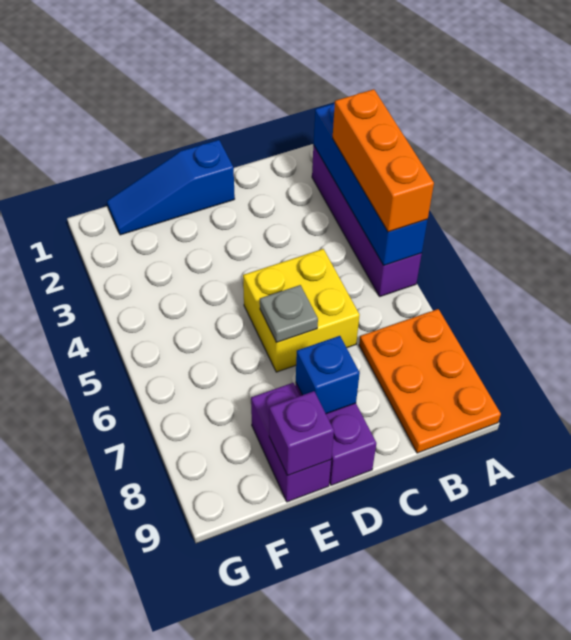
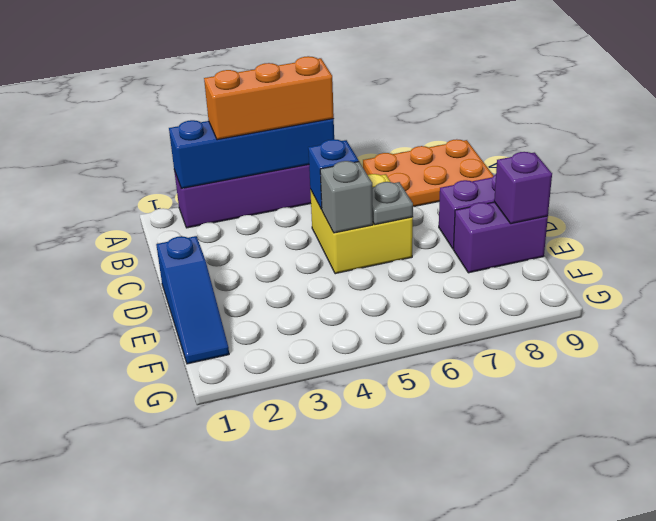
none -> grey 1x1 brick [320,161,373,233]
blue 1x1 brick [296,336,360,414] -> blue 1x1 brick moved to [308,139,359,210]

